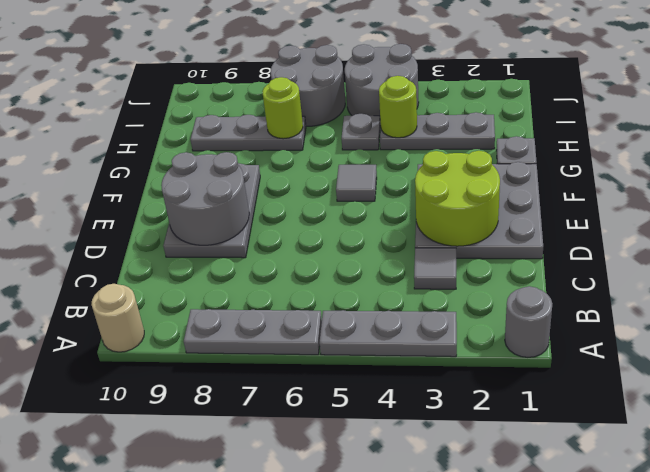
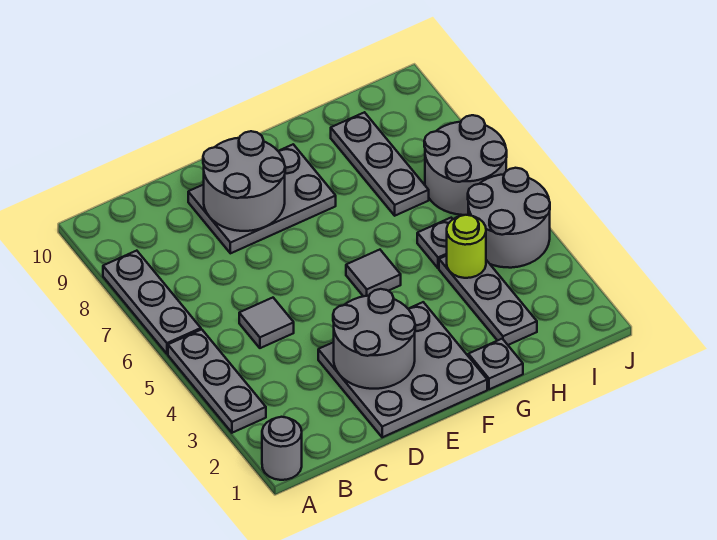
tan 1x1 round brick [91,284,144,352] -> none
grey 1x1 tile [414,248,456,289] -> grey 1x1 tile moved to [239,298,294,348]
lime 2x2 round brick [415,151,500,246] -> grey 2x2 round brick [333,289,415,389]
lime 1x1 round brick [262,77,303,139] -> none

